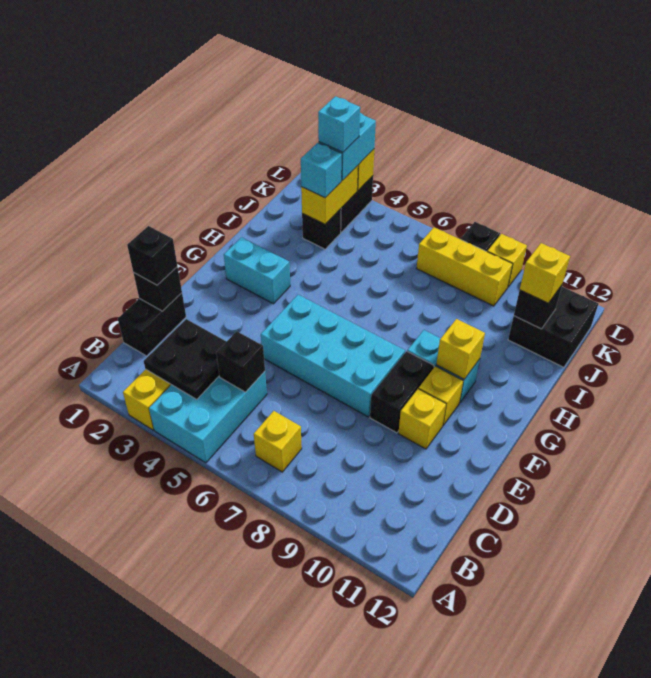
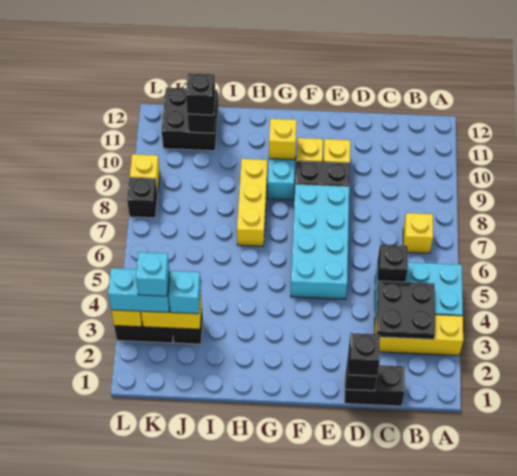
cyan 1x2 brick [224,237,290,304] -> none
yellow 1x1 brick [520,243,570,303] -> black 1x1 brick [186,73,215,115]
yellow 1x3 brick [417,227,513,306] -> yellow 1x3 brick moved to [237,159,268,246]

